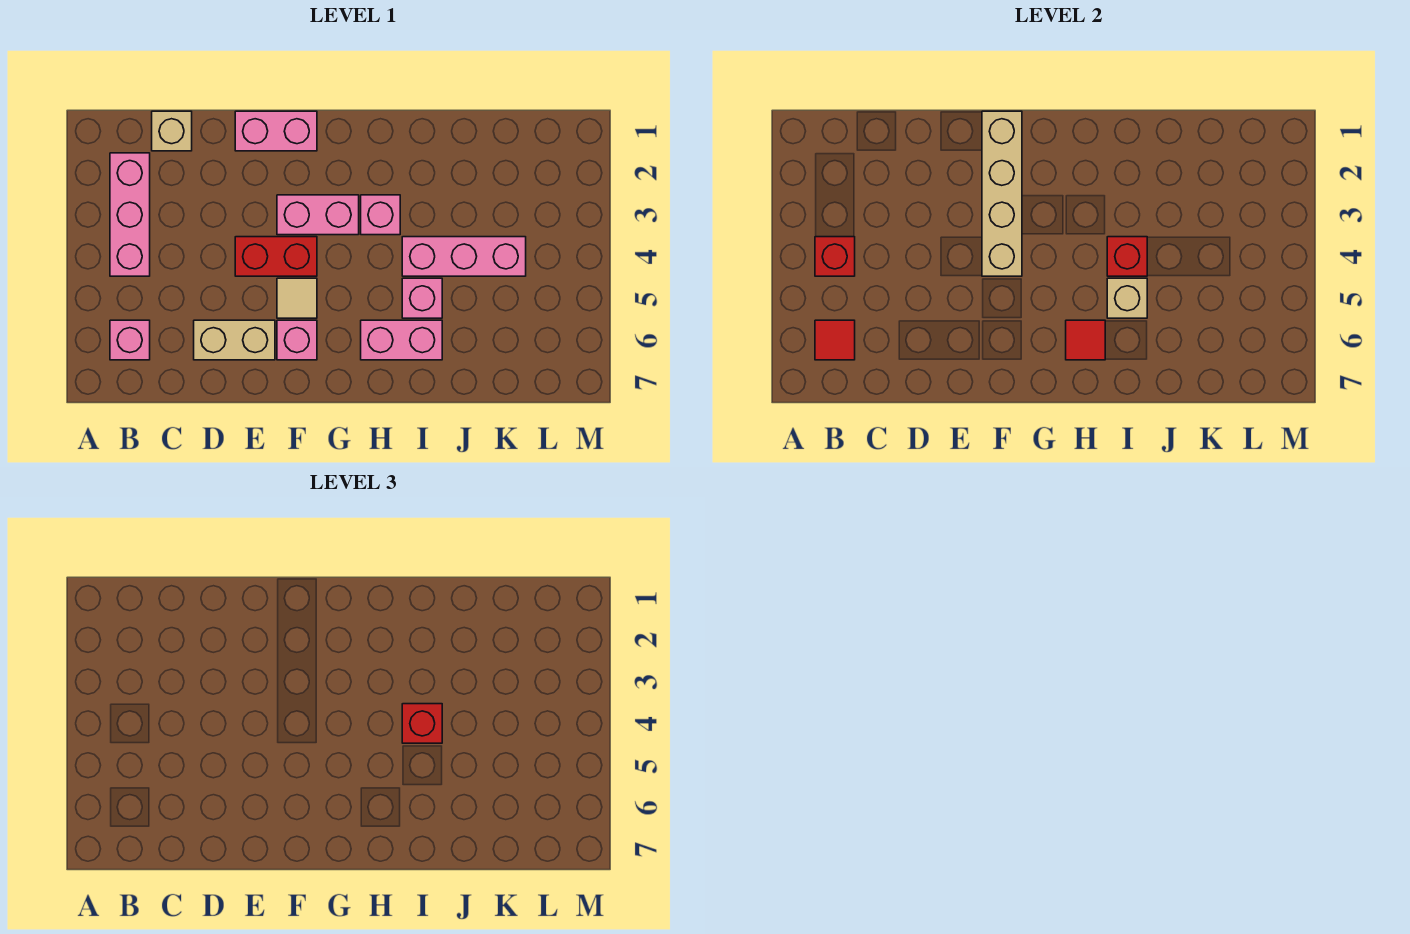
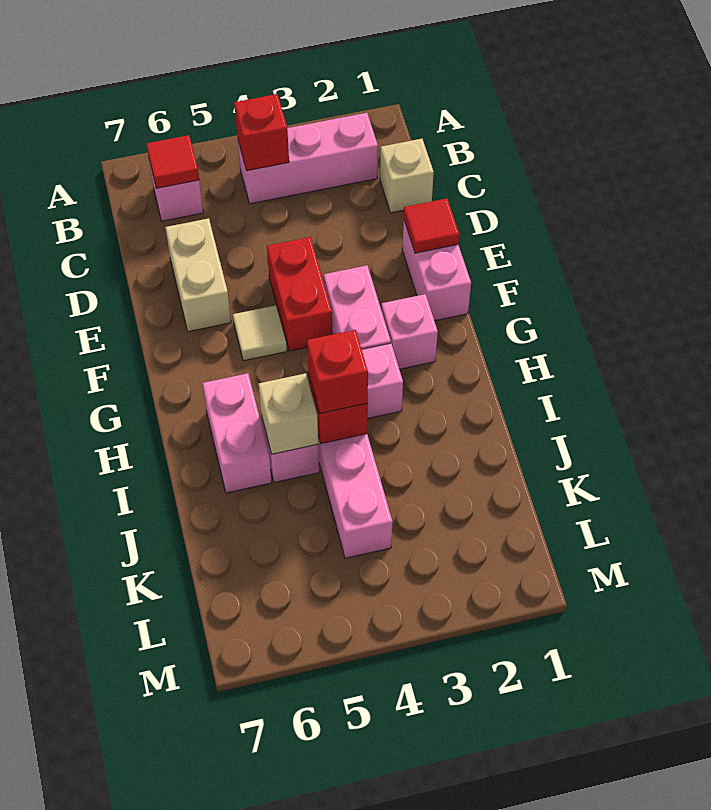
tan 1x4 brick [982,111,1022,276] -> none
pink 1x1 brick [277,320,317,360] -> pink 1x1 brick moved to [381,294,438,369]
red 1x1 tile [1066,320,1105,360] -> red 1x1 tile moved to [404,198,459,253]

